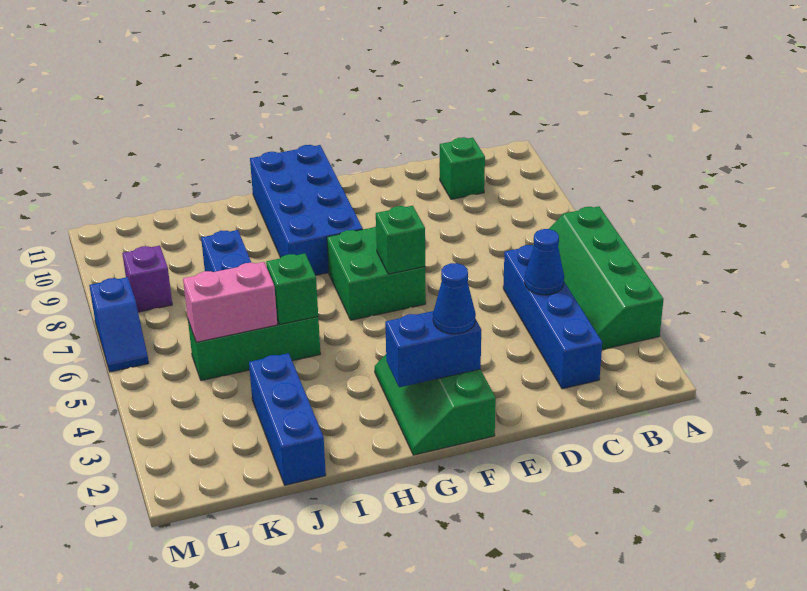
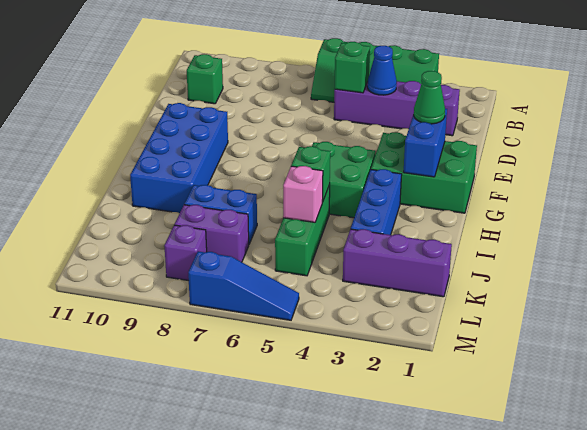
blue 1x4 brick [503,245,602,389] -> purple 1x4 brick [334,81,460,136]
green 2x3 slope [375,355,496,455] -> green 2x3 brick [371,132,477,213]
blue 1x1 cone [433,263,476,334] -> green 1x1 cone [414,71,445,124]
green 2x2 brick [327,227,426,320] -> green 2x2 brick moved to [312,142,375,218]
green 1x1 brick [376,206,425,274] -> green 1x1 brick moved to [334,42,370,93]
blue 2x4 brick [250,145,363,275] -> blue 2x4 brick turned to [130,103,228,213]
blue 1x3 brick [249,353,326,485] -> blue 1x3 brick turned to [351,169,402,235]
pink 1x2 brick [183,262,277,342] -> pink 1x1 brick [283,166,323,222]
none -> purple 1x3 brick [343,229,452,297]
none -> purple 1x2 brick [175,205,249,262]
blue 1x2 slope [89,277,149,372] -> blue 1x3 slope [188,251,299,320]

